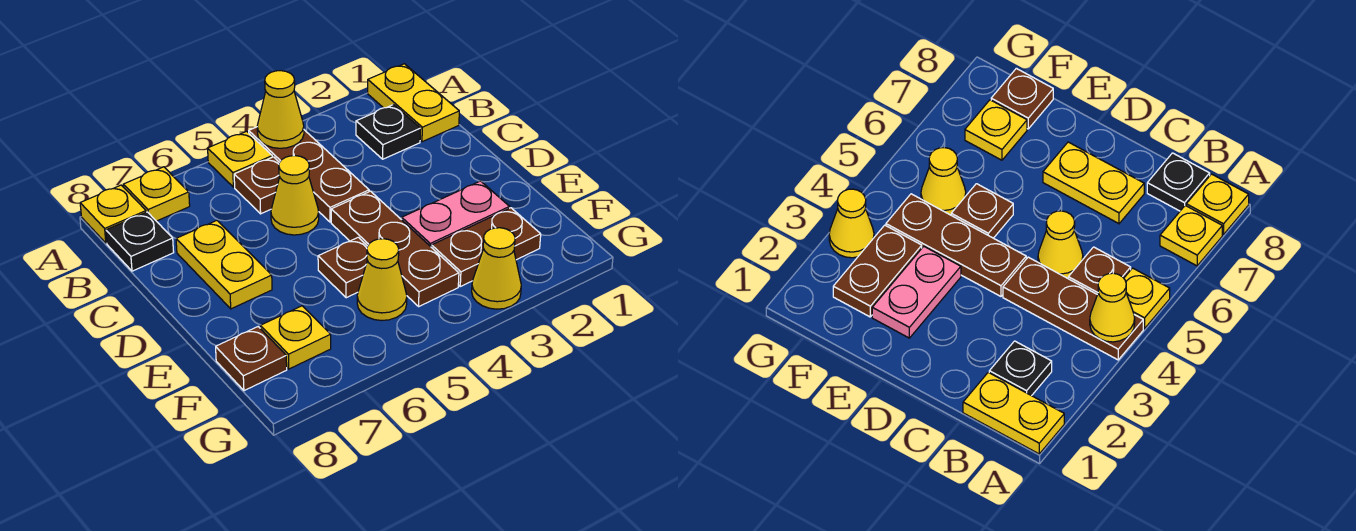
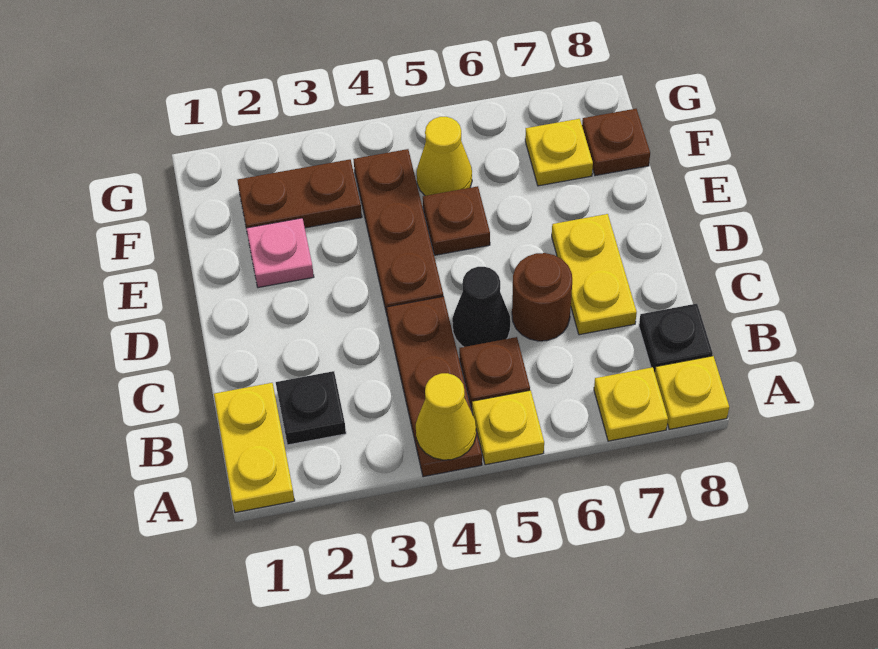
yellow 1x1 cone [271,156,319,235] -> black 1x1 cone [452,267,510,347]
none -> brown 1x1 round brick [512,253,572,341]
pink 1x2 plate [402,181,510,247] -> pink 1x1 plate [246,218,314,288]
yellow 1x1 cone [472,228,521,309] -> none

